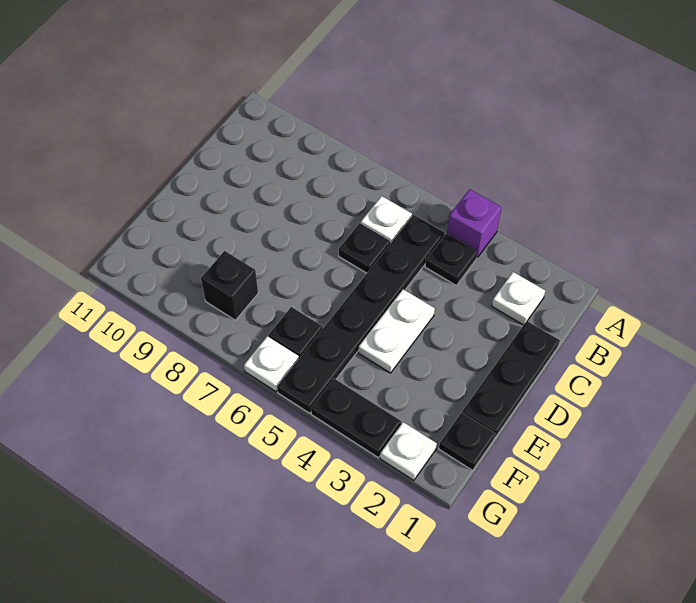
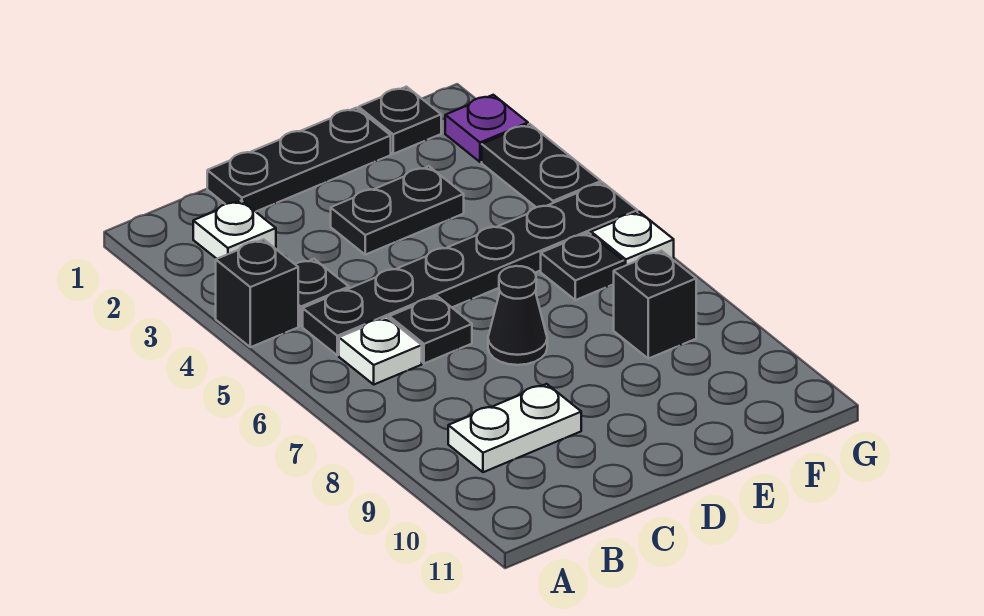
purple 1x1 brick [447,189,501,257] -> black 1x1 brick [216,239,298,347]
none -> black 1x2 plate [331,166,464,255]
white 1x2 plate [359,289,435,373] -> white 1x2 plate moved to [448,384,581,472]
none -> black 1x1 cone [488,266,547,365]
white 1x1 plate [380,422,437,480] -> purple 1x1 plate [445,95,528,162]

